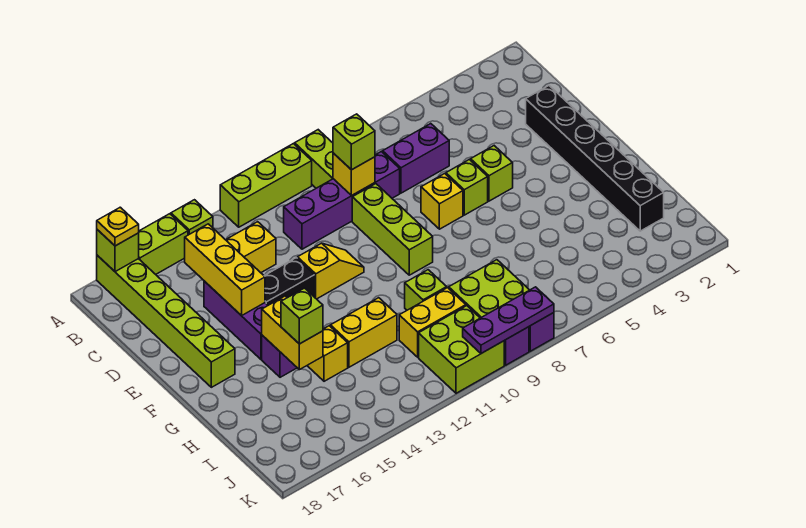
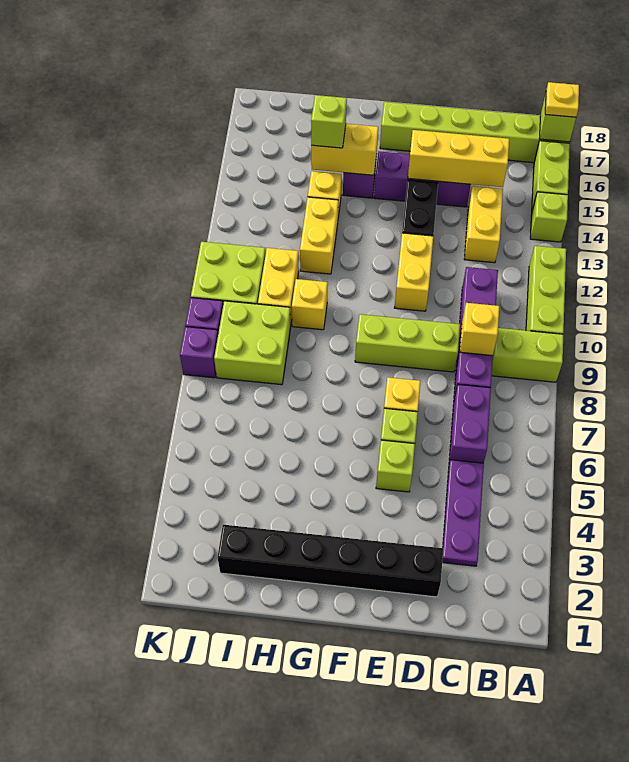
lime 1x1 brick [333,114,375,170] -> none
yellow 1x2 slope [297,243,364,299] -> yellow 1x2 brick [395,233,433,311]
lime 1x1 brick [405,270,447,310] -> yellow 1x1 brick [292,279,328,330]
purple 1x3 plate [463,287,554,353] -> purple 1x3 plate moved to [442,460,484,566]

